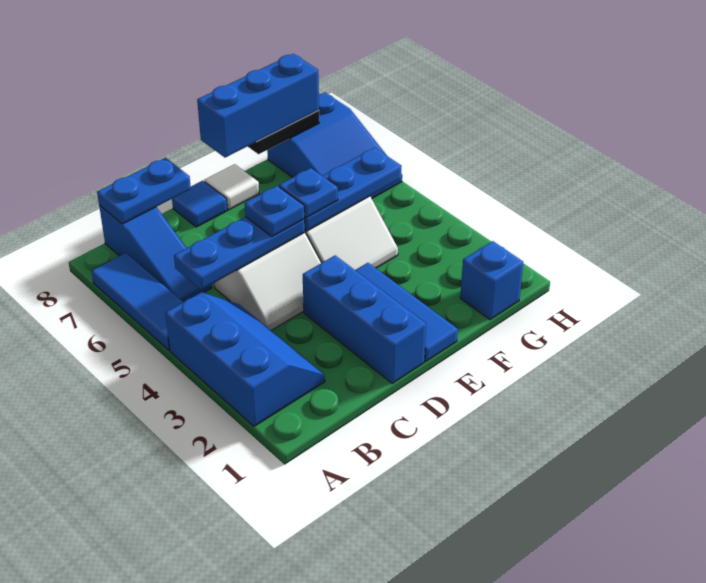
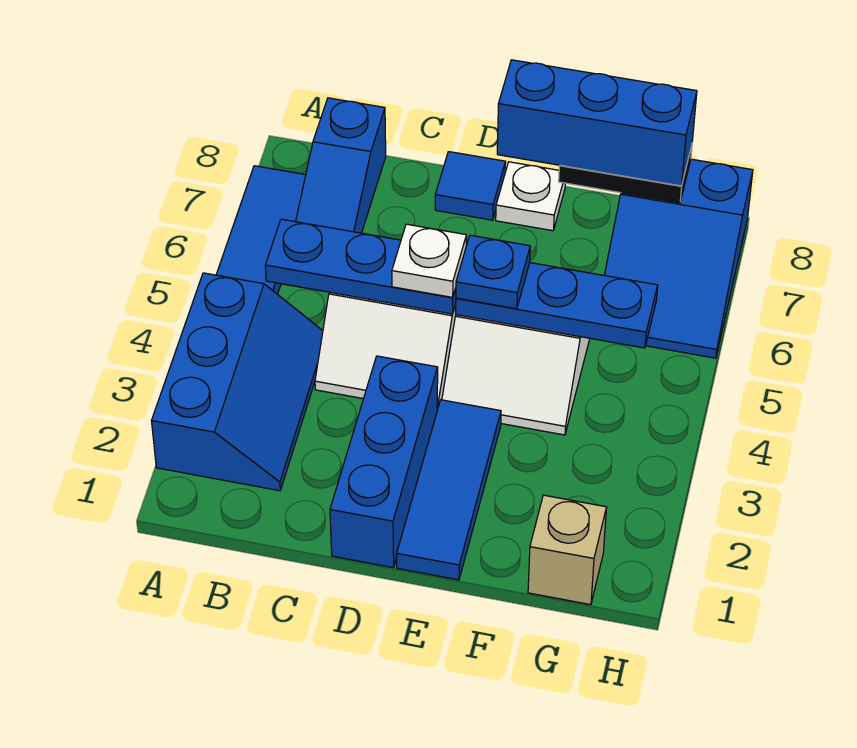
blue 1x2 plate [97,158,191,224] -> none
blue 1x1 plate [244,186,304,237] -> white 1x1 plate [392,224,466,297]
white 1x1 tile [204,164,259,210] -> white 1x1 plate [496,162,565,231]
blue 1x1 brick [460,241,523,320] -> tan 1x1 brick [528,495,607,605]

